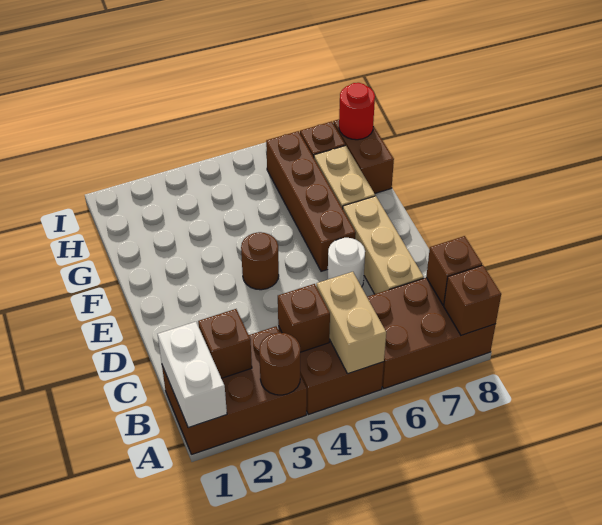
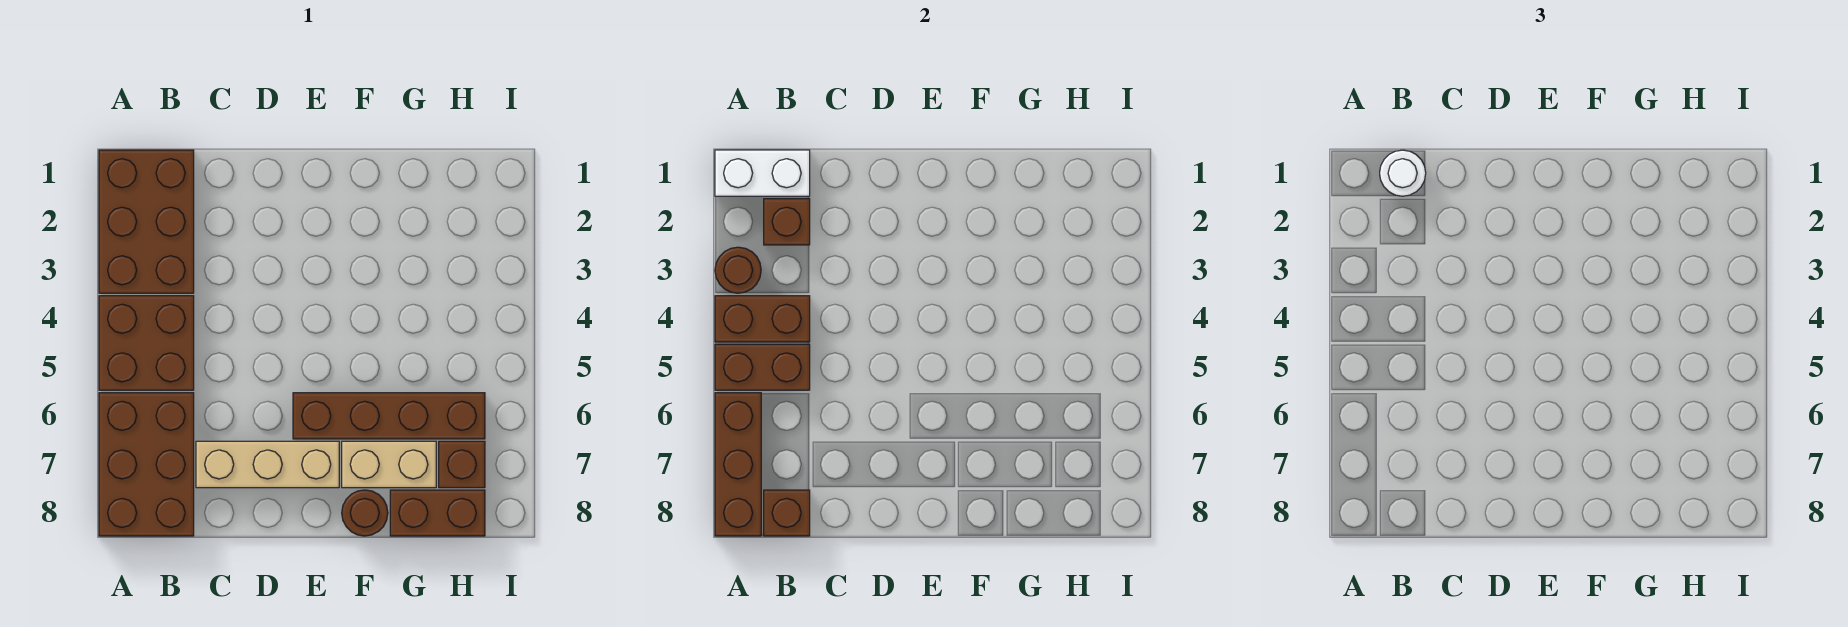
tan 1x2 brick [316,272,386,374] -> brown 1x2 brick [715,344,810,390]
brown 1x1 brick [444,265,501,335] -> brown 1x3 brick [715,393,761,536]
brown 1x1 brick [278,284,330,352] -> brown 1x2 brick [715,296,810,342]
white 1x1 round brick [328,238,365,287] -> white 1x1 round brick moved to [1380,150,1426,196]
brown 1x1 round brick [241,232,279,290] -> brown 1x1 round brick moved to [342,490,388,536]
red 1x1 round brick [339,83,375,140] -> none

